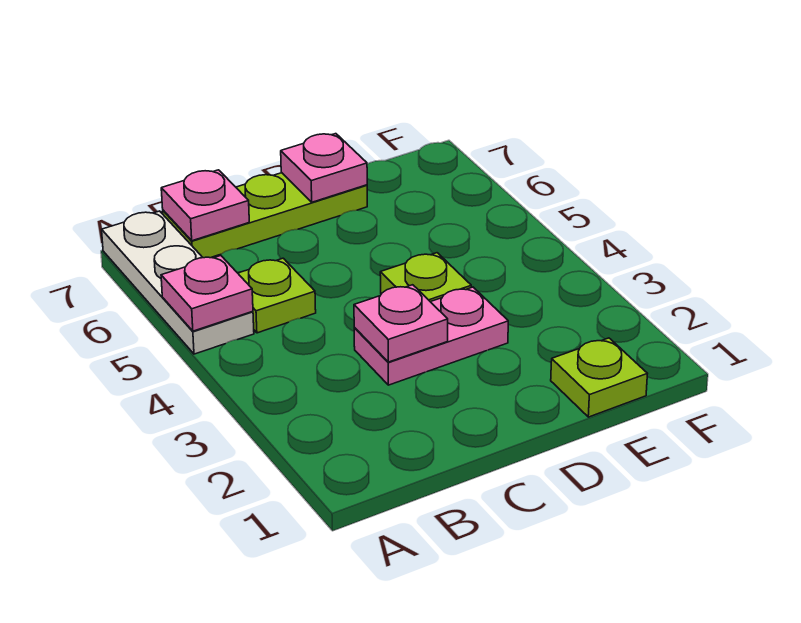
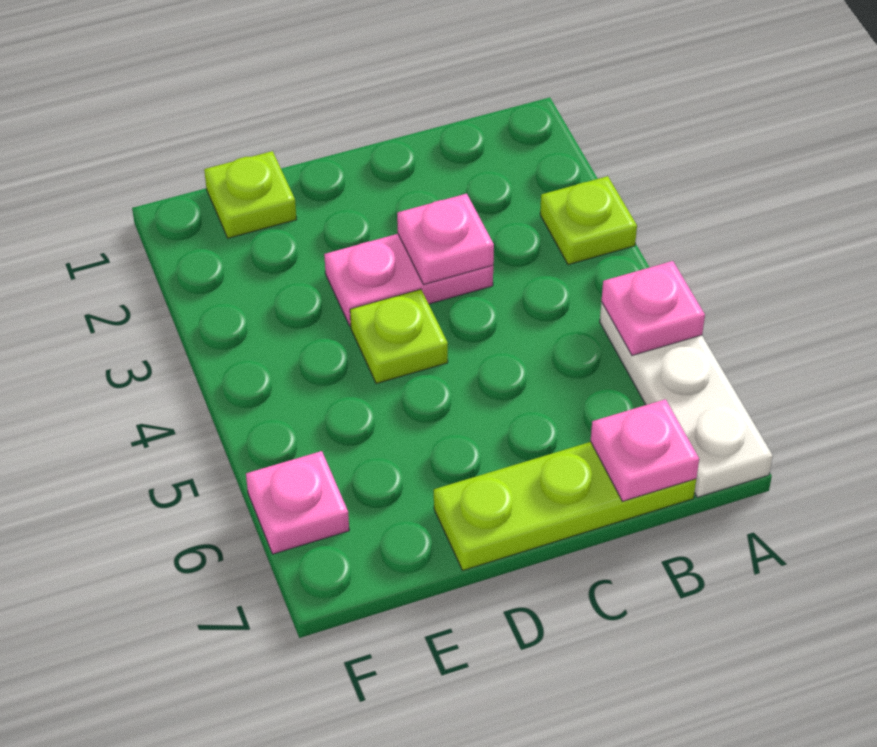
lime 1x1 plate [238,258,316,333] -> lime 1x1 plate moved to [540,176,637,265]
pink 1x1 plate [281,134,367,202] -> pink 1x1 plate moved to [246,451,349,554]

